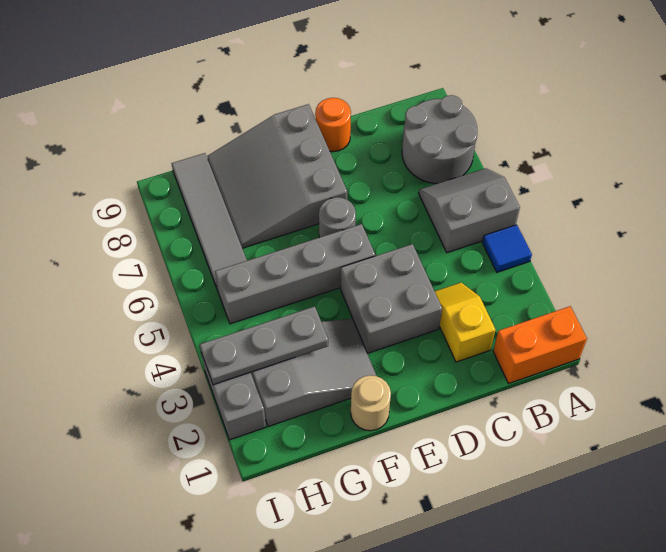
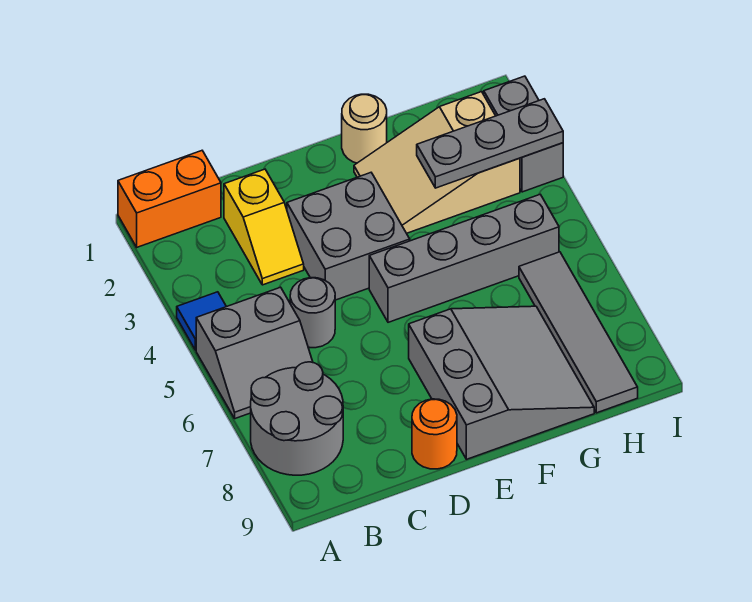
grey 1x1 round brick [319,197,356,237] -> grey 1x1 round brick moved to [290,278,335,348]
grey 2x3 slope [251,319,377,427] -> tan 2x3 slope [354,92,520,233]

